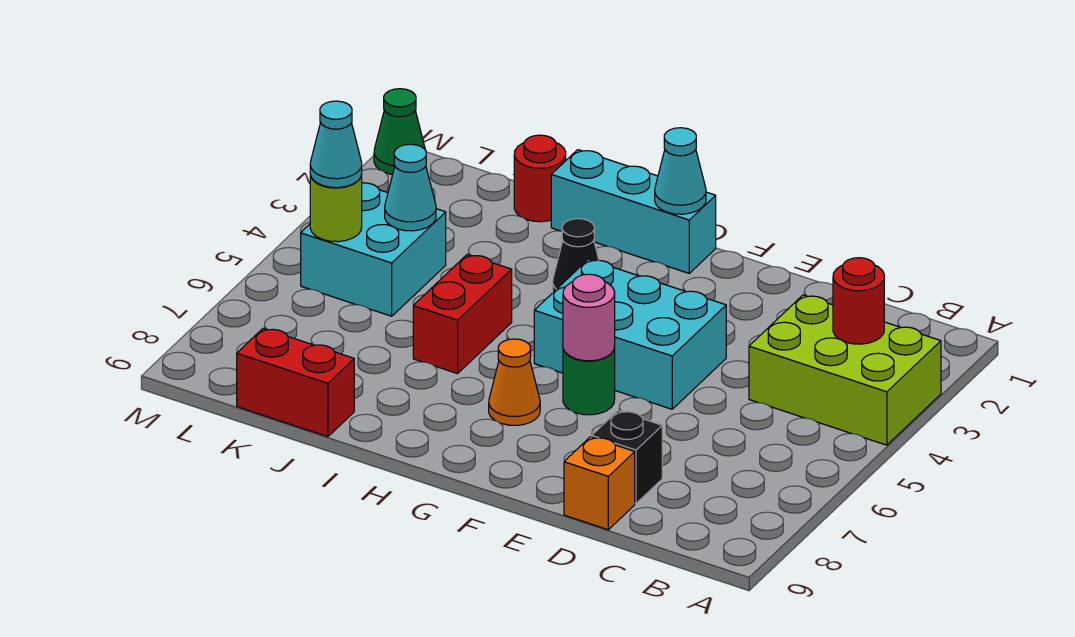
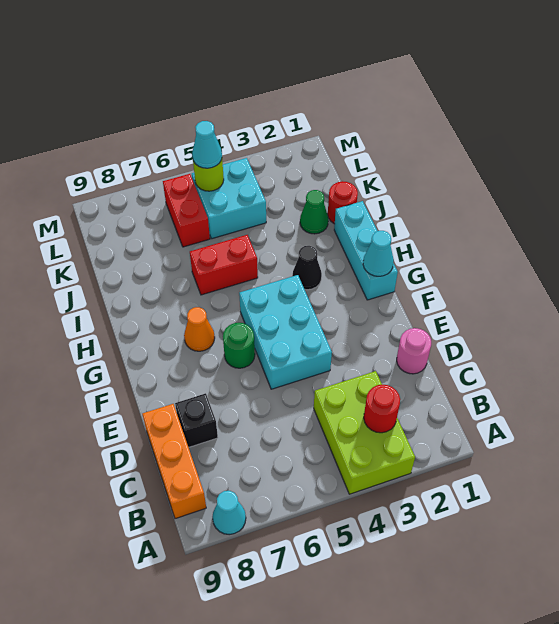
orange 1x1 brick [564,437,635,530] -> orange 1x3 brick [142,404,206,519]
pink 1x1 round brick [563,274,615,361] -> pink 1x1 round brick moved to [397,328,431,374]
red 1x2 brick [237,328,354,437] -> red 1x2 brick moved to [163,174,210,247]
cyan 1x1 cone [385,144,436,231] -> cyan 1x1 cone moved to [212,491,246,535]
green 1x1 cone [374,89,425,174] -> green 1x1 cone moved to [300,190,328,234]

